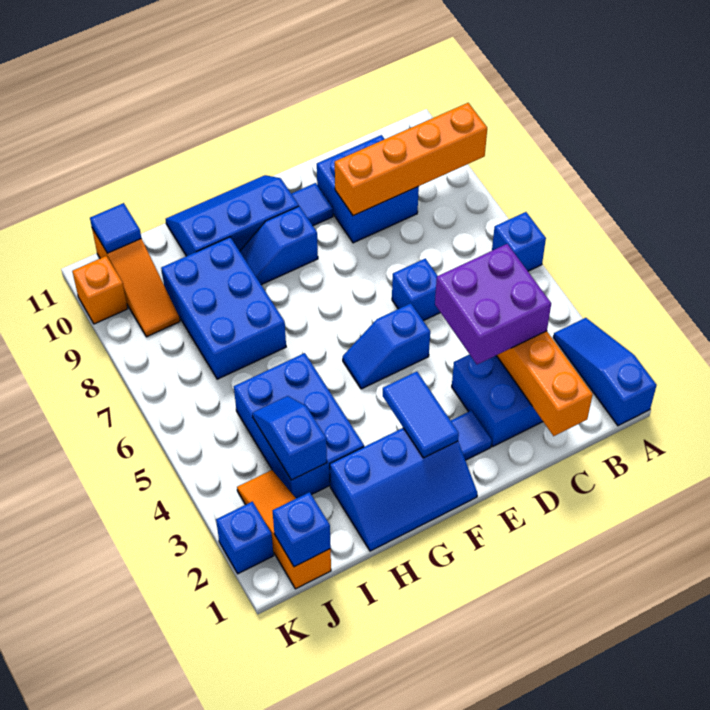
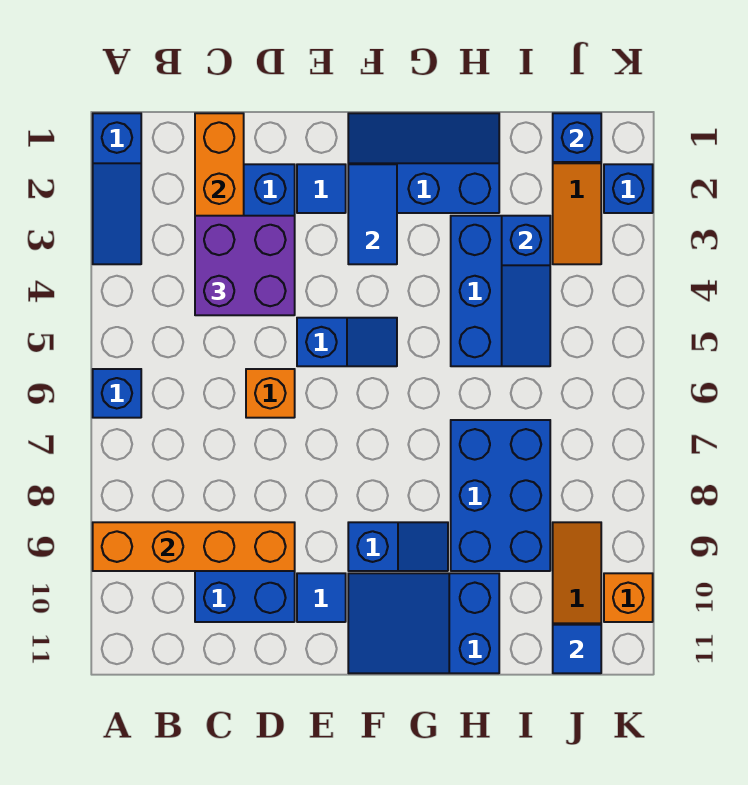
blue 1x1 brick [392,259,440,321] -> orange 1x1 brick [246,369,295,418]
blue 2x3 slope [166,175,299,256] -> blue 2x3 slope turned to [348,573,499,673]
blue 1x2 slope [252,396,327,480] -> blue 1x3 slope [502,216,550,366]

